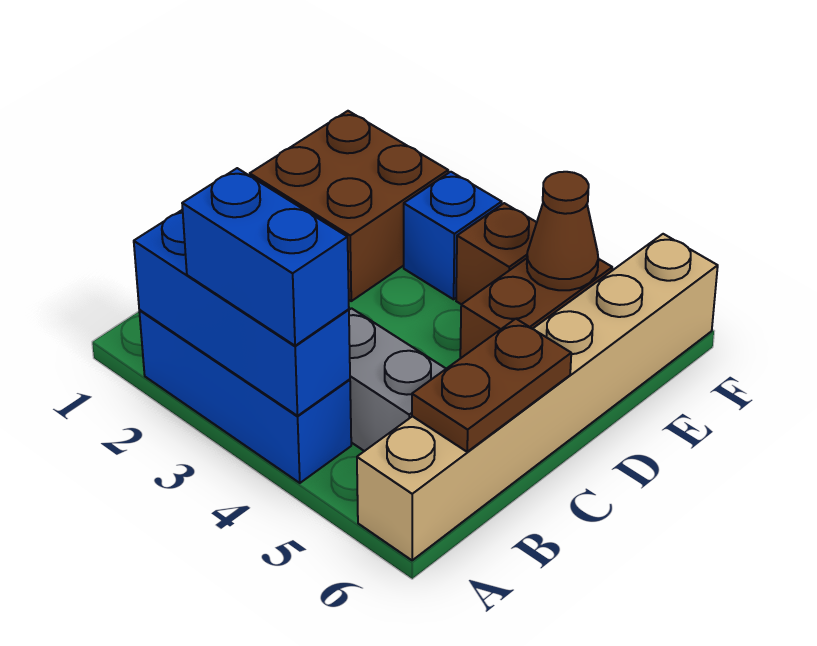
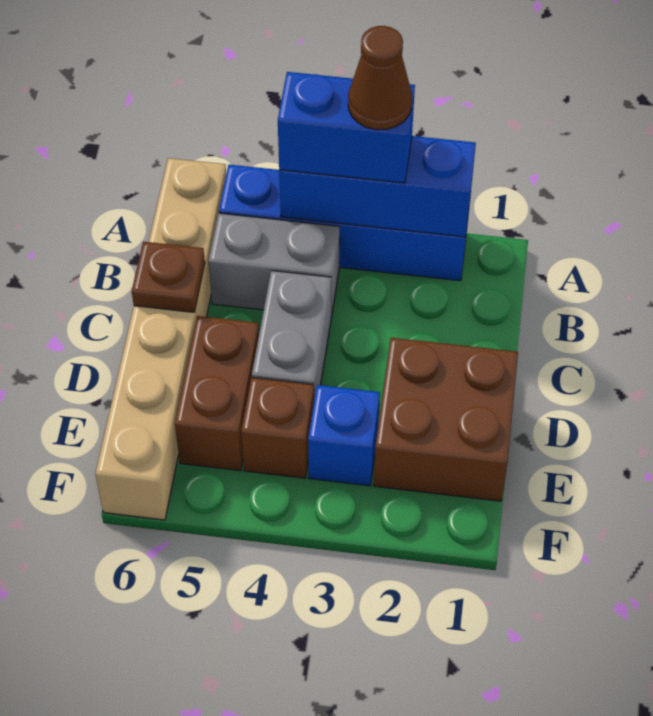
blue 1x3 brick [139,310,351,483] -> blue 1x4 brick [219,165,470,281]
brown 1x2 plate [412,319,571,452] -> brown 1x1 plate [132,242,205,312]
none -> grey 1x2 brick [252,271,331,400]
brown 1x1 cone [527,172,598,290] -> brown 1x1 cone moved to [348,26,412,130]

